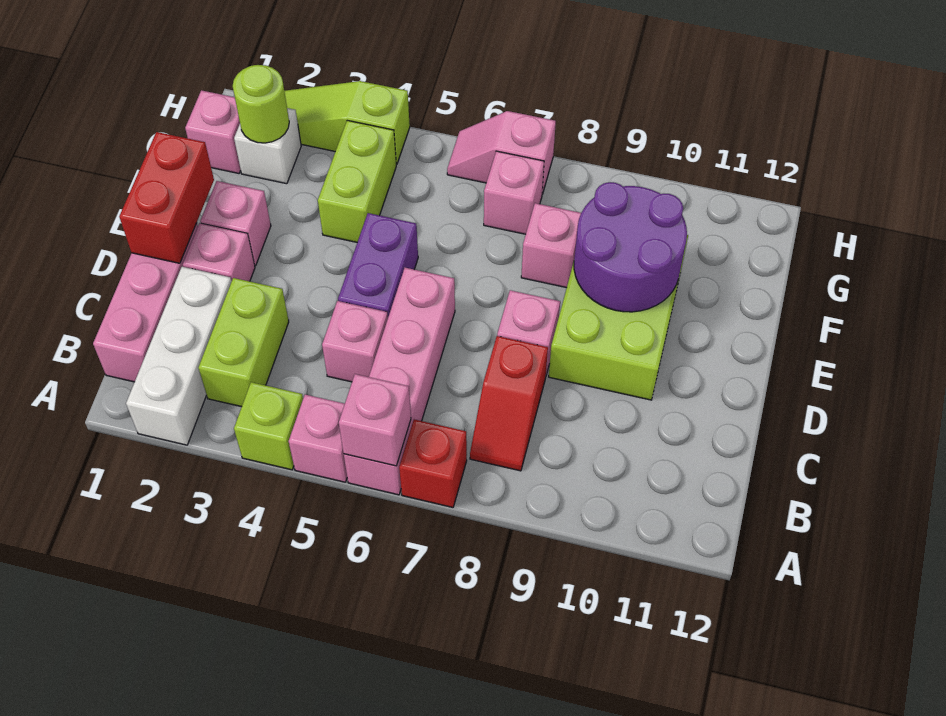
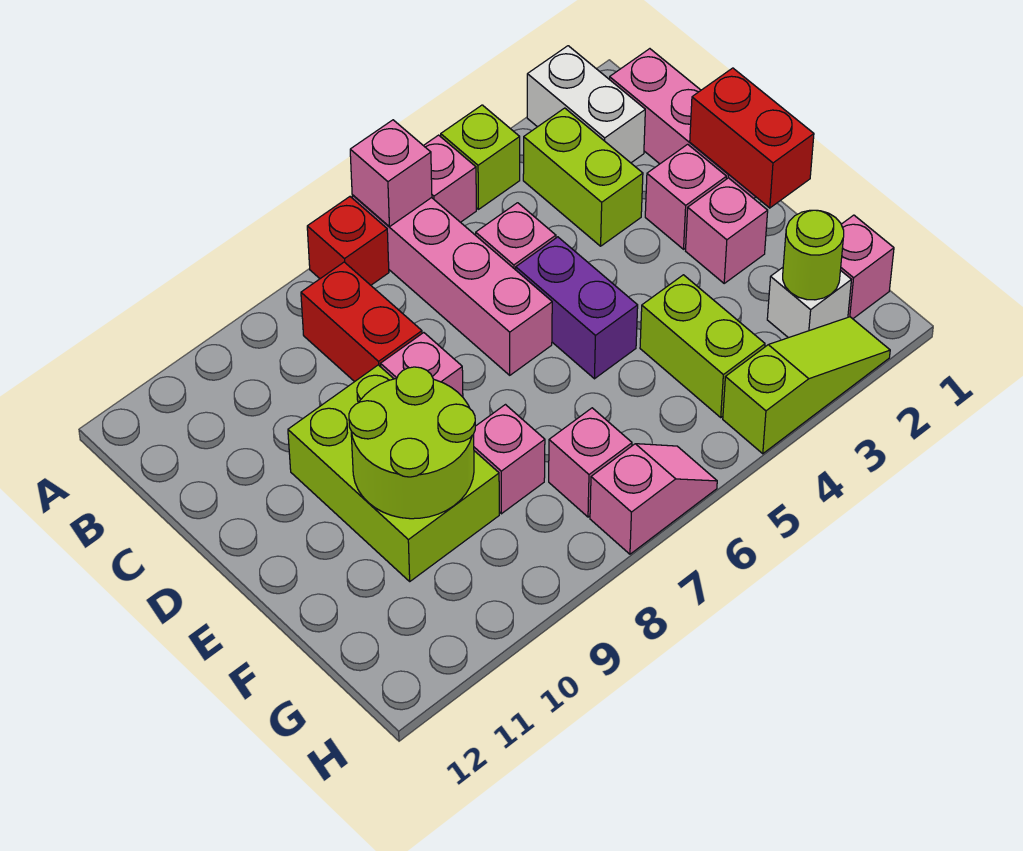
white 1x3 brick [126,267,232,445] -> white 1x2 brick [527,46,645,163]
red 1x2 slope [470,336,548,471] -> red 1x2 brick [301,262,422,382]
purple 2x2 round brick [574,182,687,312] -> lime 2x2 round brick [349,367,475,519]

